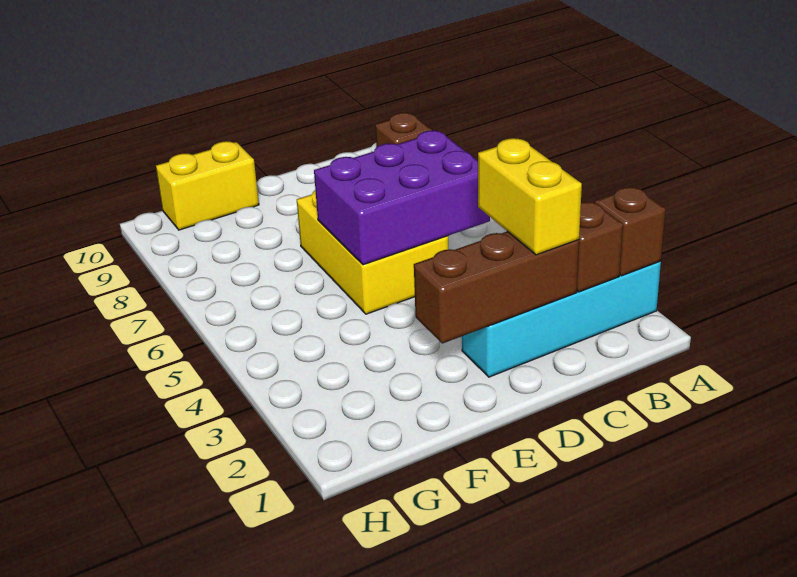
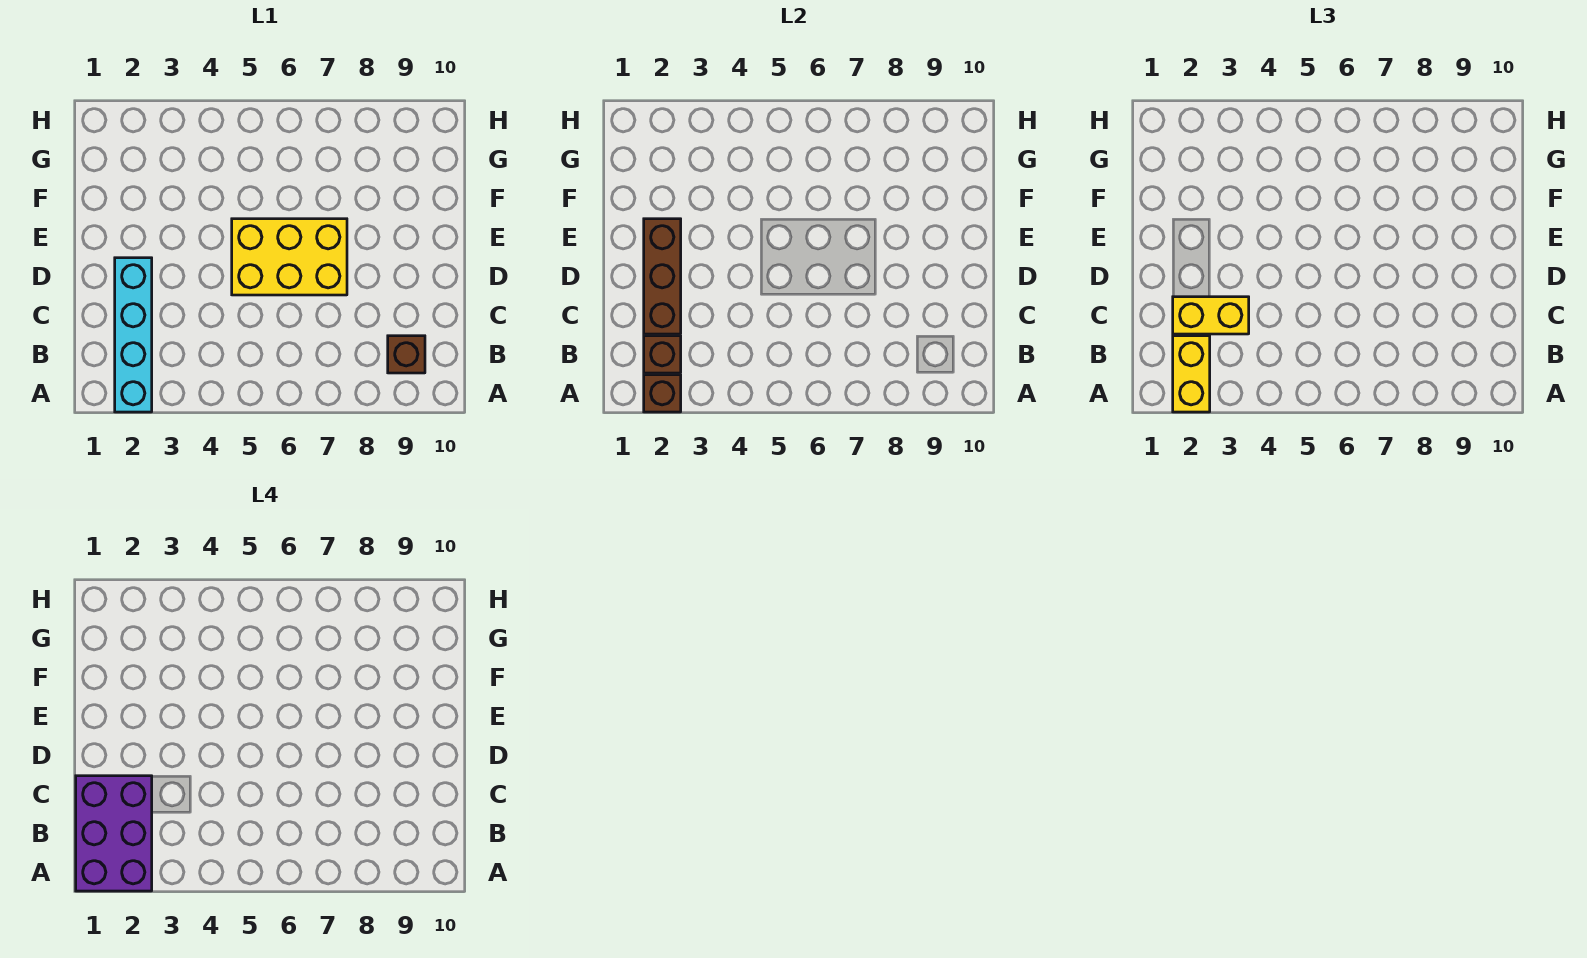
purple 2x3 brick [314,131,490,265] -> purple 2x3 brick moved to [76,776,152,891]
yellow 1x2 brick [156,141,259,230] -> yellow 1x2 brick moved to [1173,336,1210,412]

